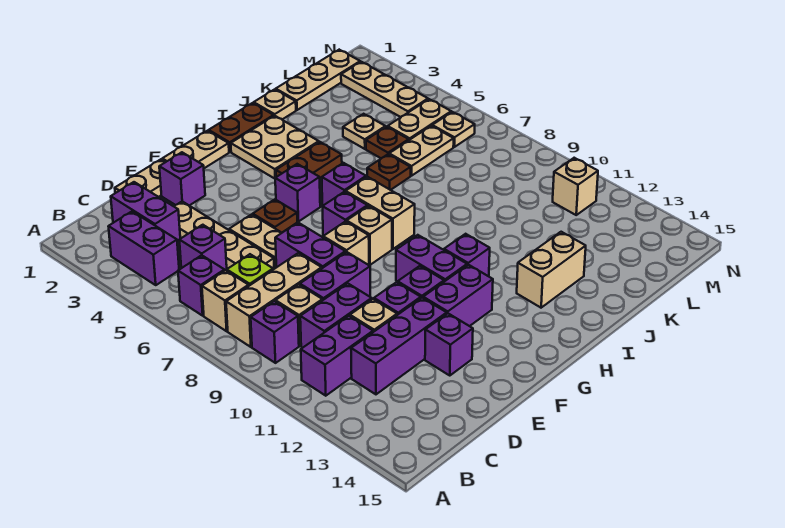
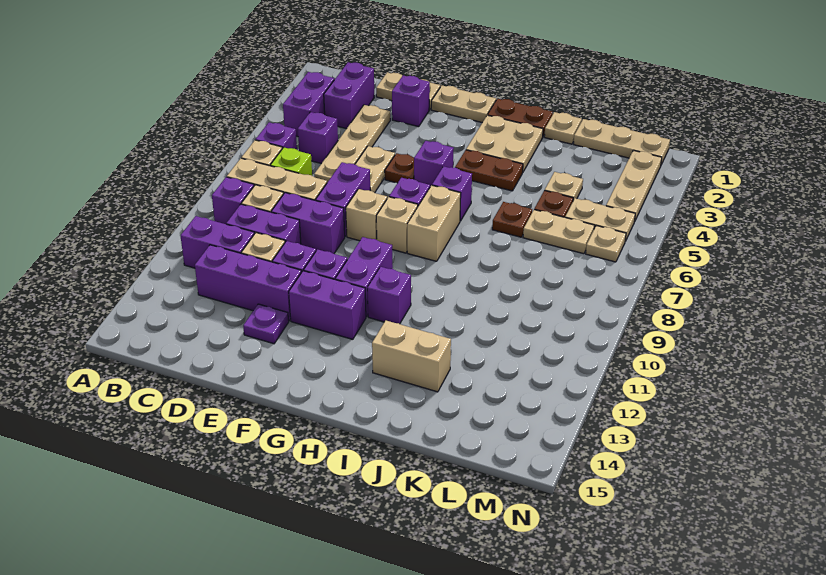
purple 1x1 brick [425,314,473,376] -> purple 1x1 plate [243,304,289,344]
tan 1x1 brick [553,158,598,215] -> none

